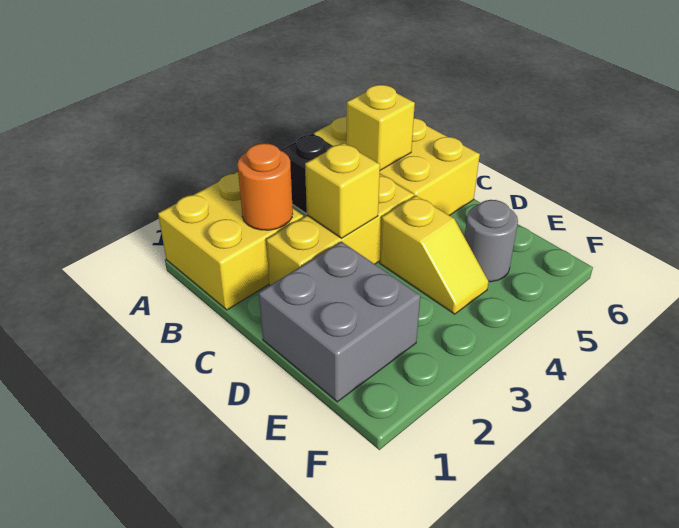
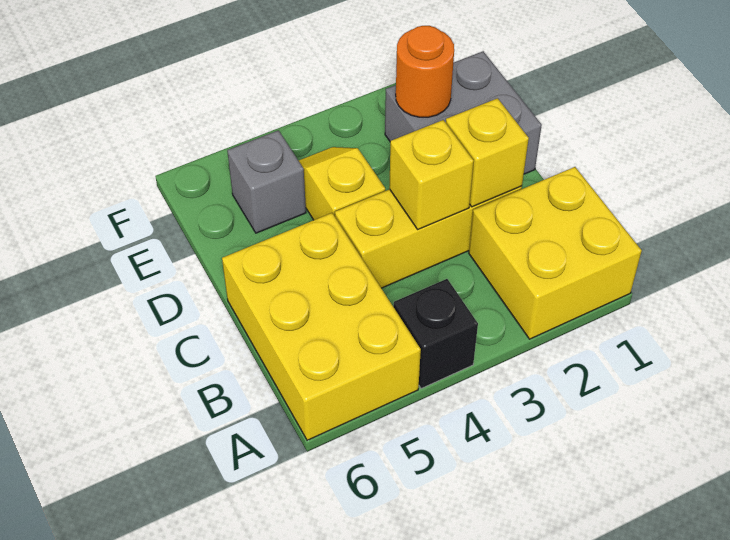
orange 1x1 round brick [237,143,293,230] -> orange 1x1 round brick moved to [396,26,454,117]
yellow 1x1 brick [346,85,415,170] -> yellow 1x1 brick moved to [446,98,529,207]
grey 1x1 round brick [464,200,518,282] -> grey 1x1 brick [227,130,306,233]

